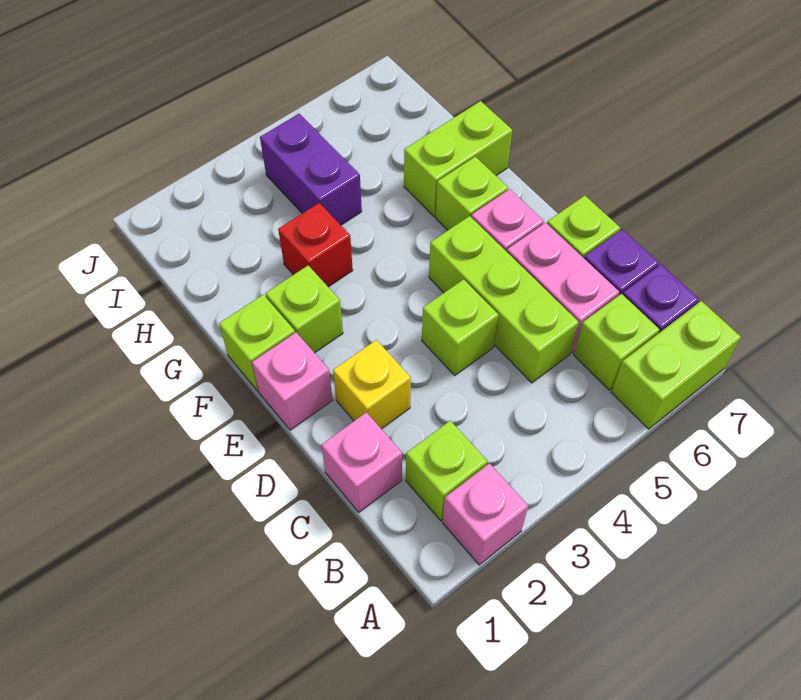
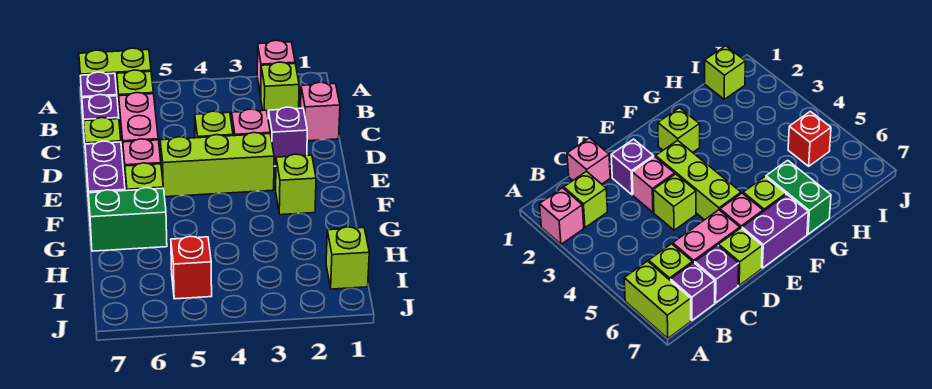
lime 1x3 brick [429,216,579,383] -> lime 1x3 brick turned to [160,133,274,197]
yellow 1x1 brick [333,340,411,429] -> purple 1x1 brick [268,107,307,166]
pink 1x1 brick [252,333,333,430] -> pink 1x1 brick moved to [232,109,270,136]
lime 1x1 brick [219,295,295,391] -> lime 1x1 brick moved to [326,227,369,289]
red 1x1 brick [278,203,353,287] -> red 1x1 brick moved to [171,236,212,299]
lime 1x2 brick [404,101,512,217] -> green 1x2 brick [89,188,167,251]
purple 1x2 brick [260,114,362,225] -> purple 1x2 brick moved to [85,141,125,216]

